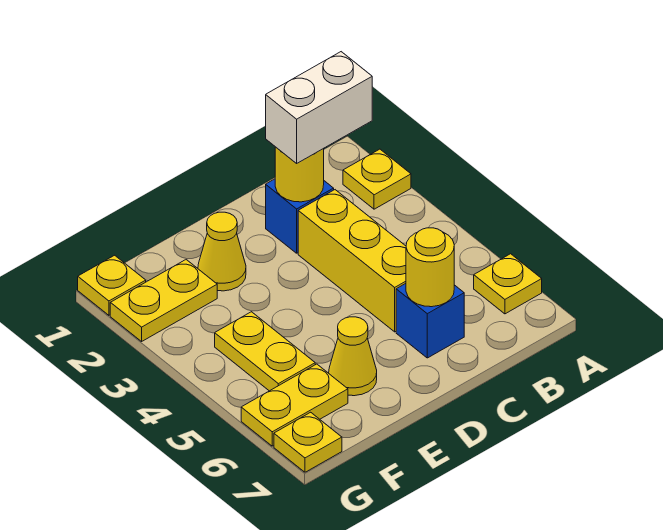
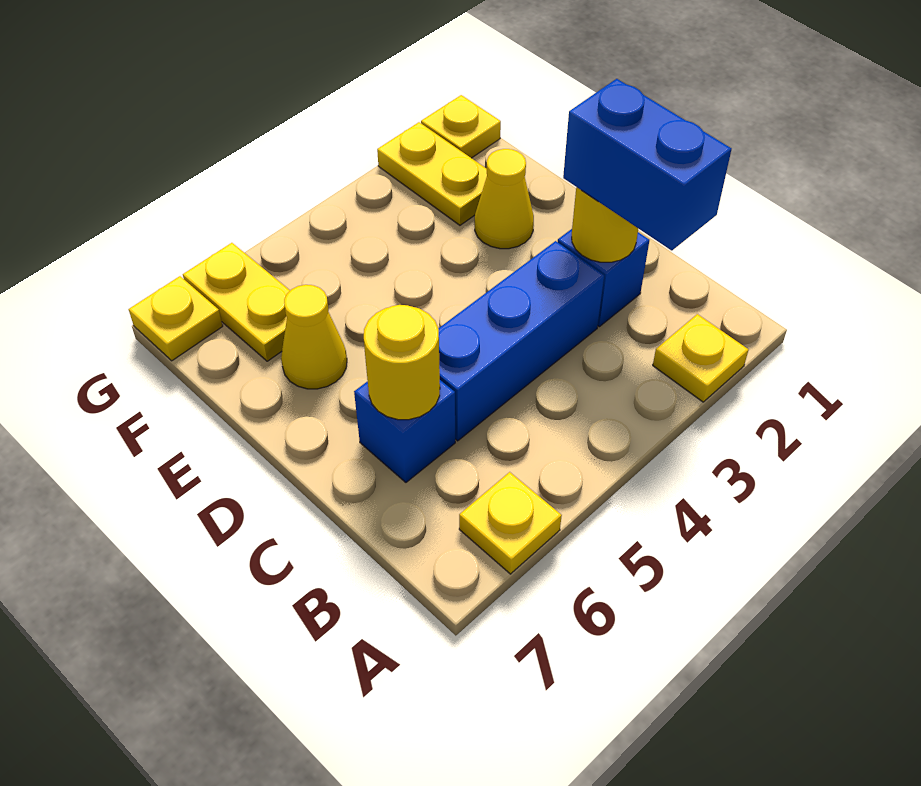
white 1x2 brick [266,52,372,163] -> blue 1x2 brick [563,79,732,251]
yellow 1x3 brick [298,190,406,332] -> blue 1x3 brick [438,241,604,441]
yellow 1x2 plate [215,312,315,391] -> none

